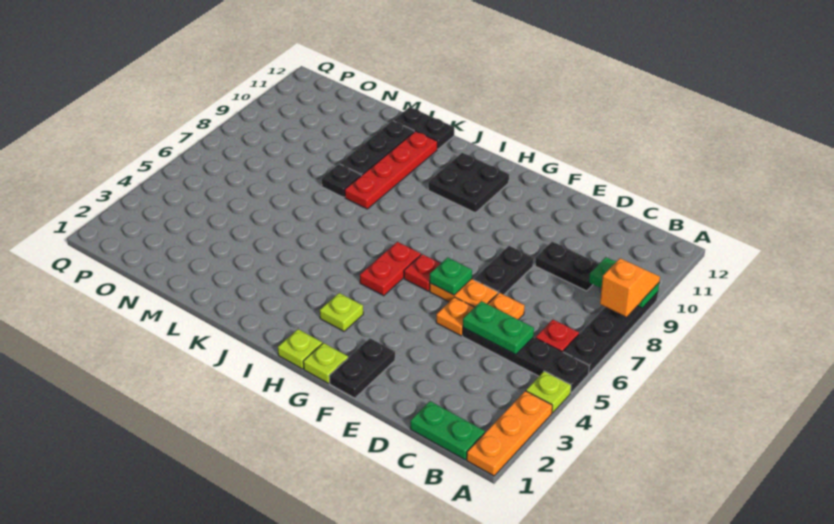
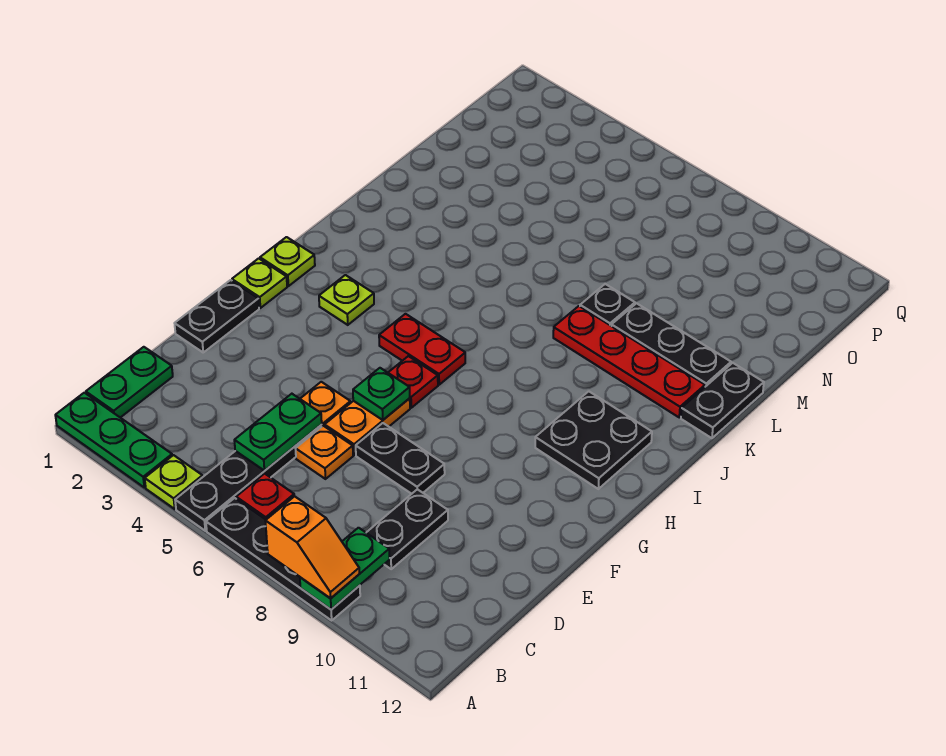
orange 1x3 plate [467,391,552,476] -> green 1x3 plate [55,393,172,487]
black 1x2 plate [329,338,395,398] -> black 1x2 plate turned to [175,280,259,352]

